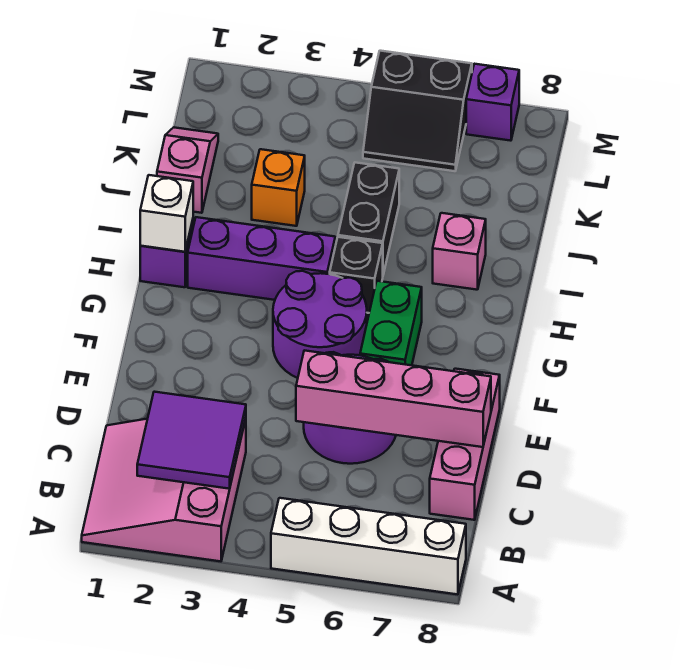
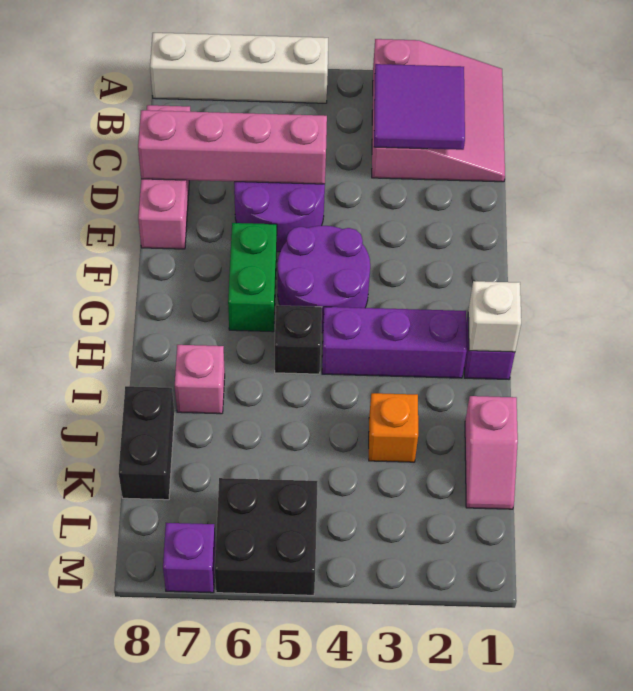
black 1x2 brick [338,163,399,275] -> black 1x2 brick moved to [119,386,175,500]
black 2x2 slope [363,51,472,171] -> black 2x2 brick [215,478,318,595]

